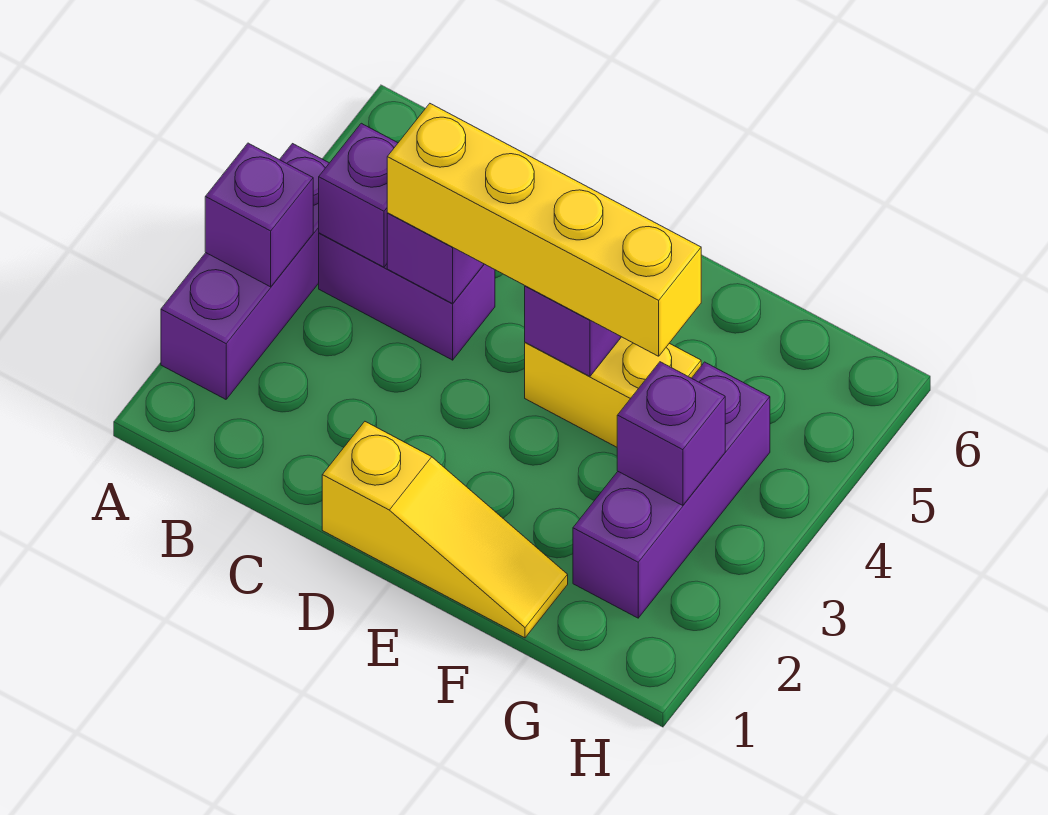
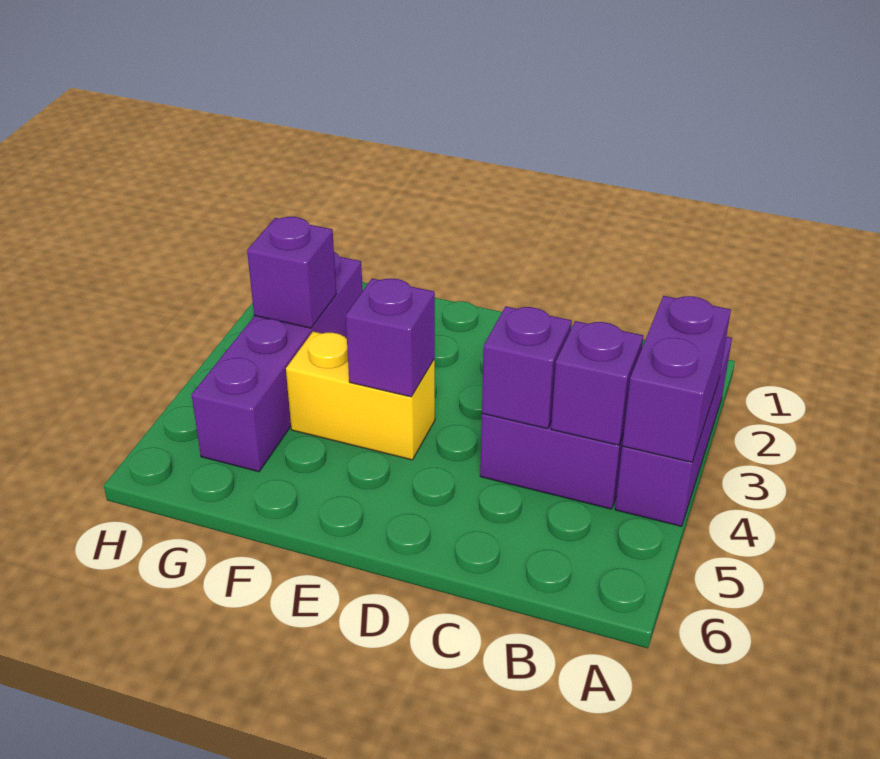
purple 1x1 brick [205,143,313,287] -> purple 1x2 brick [622,296,731,462]
yellow 1x4 brick [387,104,701,356] -> none
yellow 1x3 slope [322,422,568,638] -> none
purple 1x3 brick [573,362,770,618] -> purple 1x4 brick [192,252,362,472]

